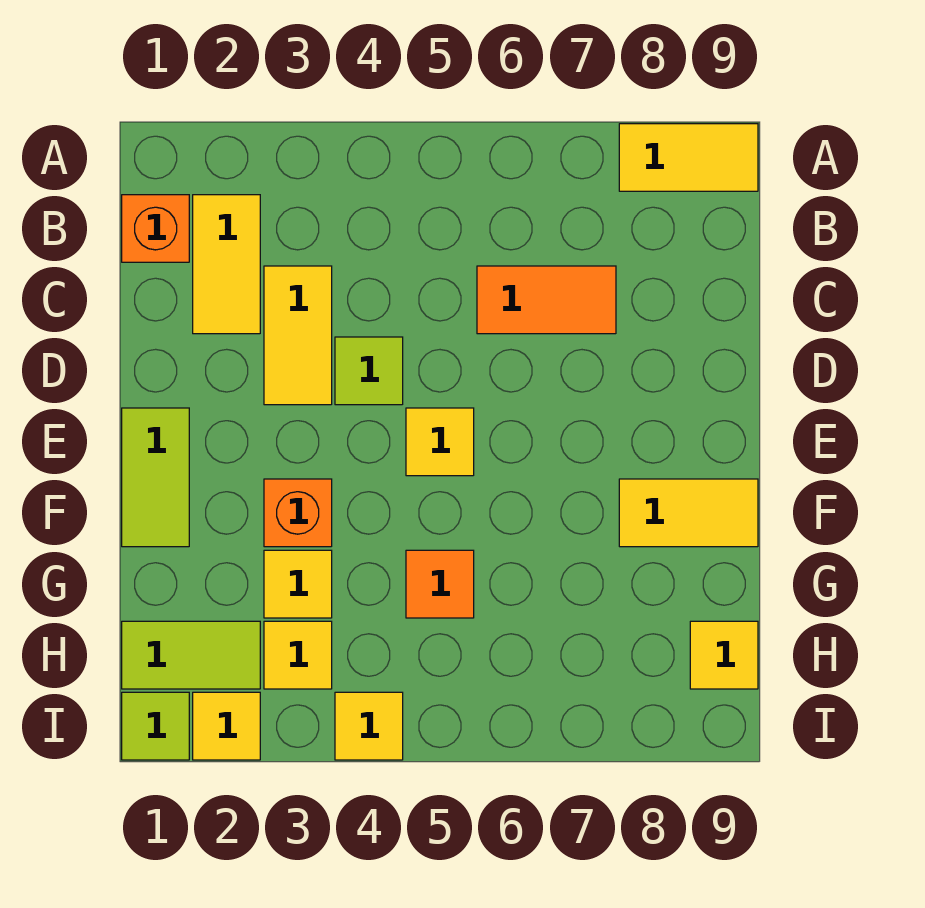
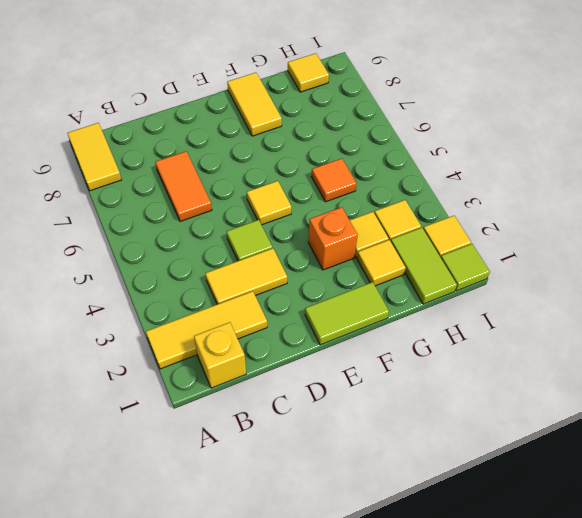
orange 1x1 brick [122,195,189,262] -> yellow 1x1 brick [194,322,246,388]
yellow 1x2 tile [193,195,260,334] -> yellow 1x3 tile [146,291,267,369]
yellow 1x1 tile [335,692,403,760] -> yellow 1x1 tile moved to [357,240,406,286]

